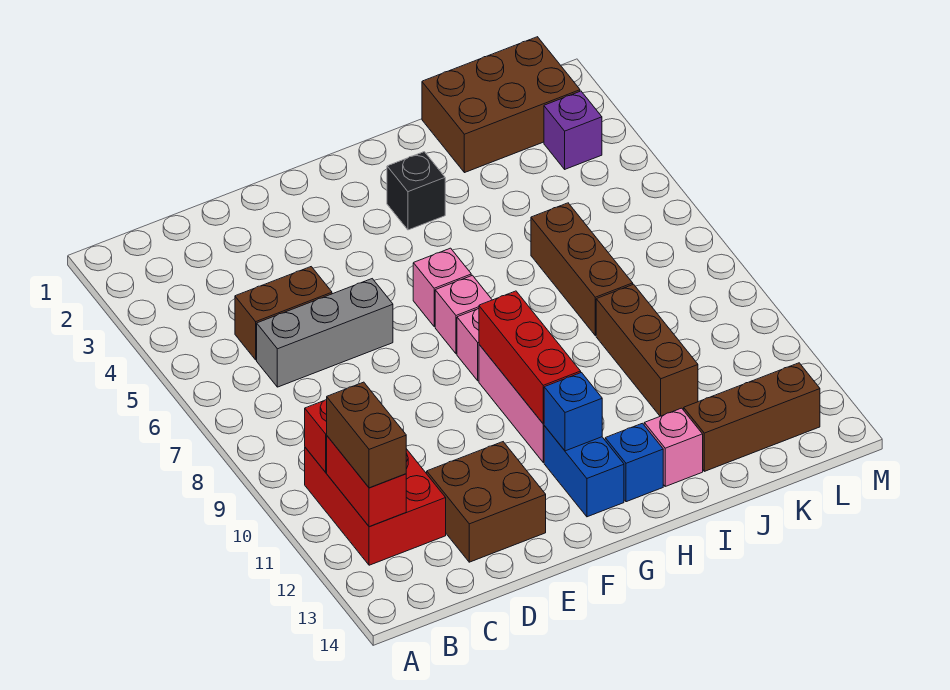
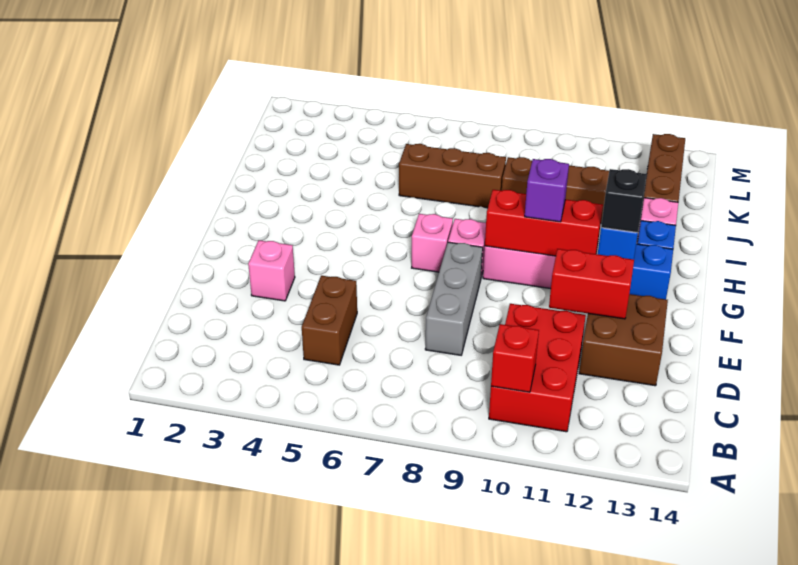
red 2x3 brick [305,447,446,565] -> red 2x3 brick turned to [489,304,586,432]
red 1x2 brick [327,436,406,527] -> red 1x2 brick moved to [549,249,634,319]
brown 1x2 brick [327,382,406,488] -> none
grey 1x3 brick [257,279,393,387] -> grey 1x3 brick moved to [425,242,483,355]
pink 1x1 brick [413,248,471,327] -> pink 1x1 brick moved to [248,240,295,301]
black 1x1 brick [387,152,445,230] -> black 1x1 brick moved to [601,169,647,233]
brown 2x3 brick [422,37,580,173] -> none
purple 1x1 brick [544,91,602,169] -> purple 1x1 brick moved to [525,159,569,222]

